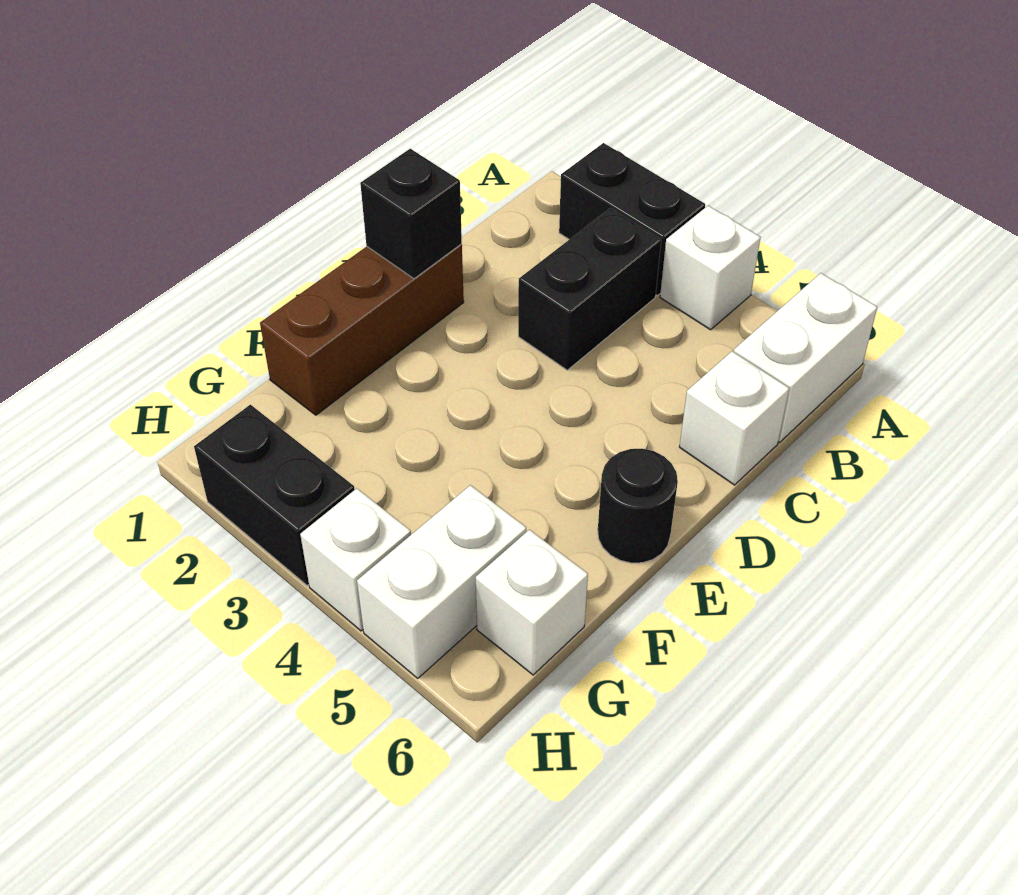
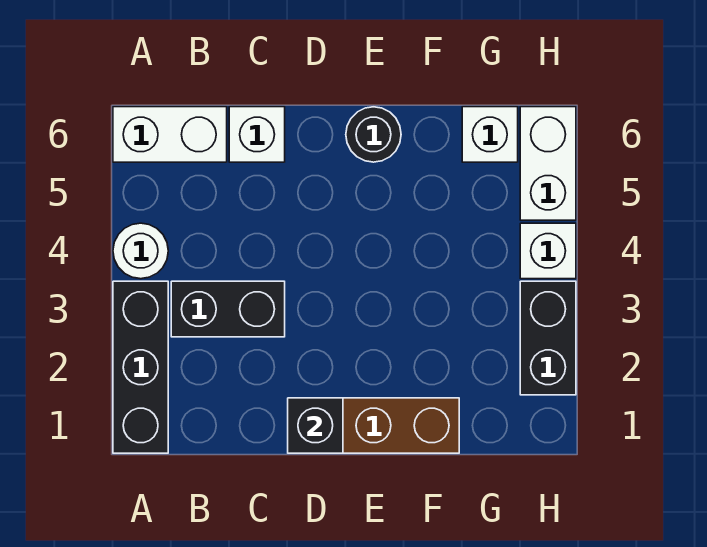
black 1x2 brick [559,143,705,296] -> black 1x3 brick [113,281,168,453]
white 1x1 brick [660,206,761,330] -> white 1x1 round brick [113,223,168,279]
white 1x2 brick [357,485,526,678] -> white 1x2 brick turned to [520,107,576,220]

